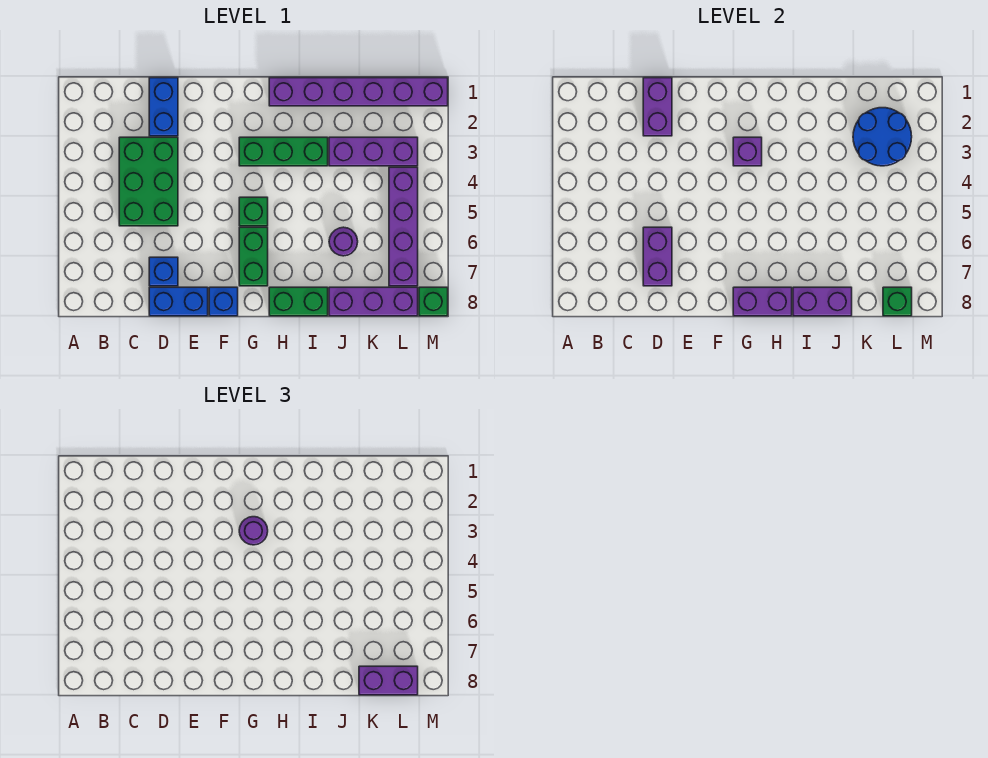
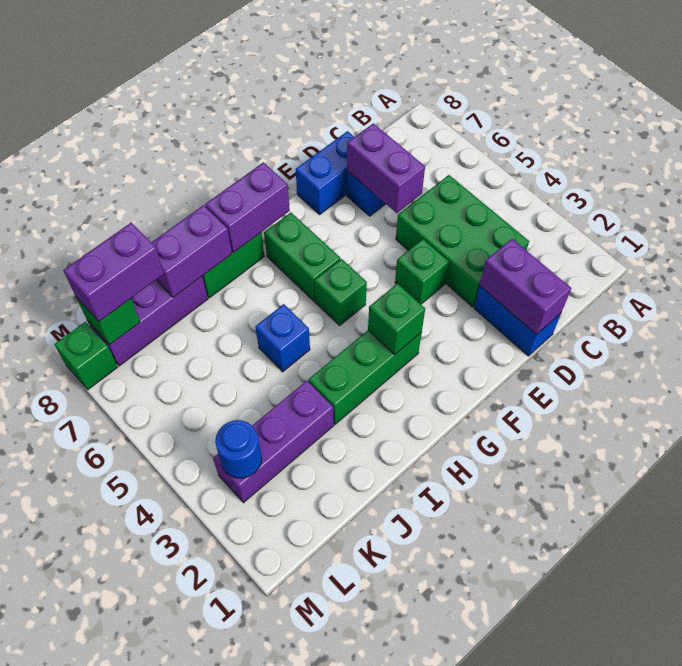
none -> green 1x1 brick [395,239,449,304]
blue 1x1 brick [209,287,238,316] -> blue 1x1 brick moved to [255,304,310,372]
purple 1x1 brick [733,137,762,166] -> green 1x1 brick [368,284,425,355]
purple 1x1 round brick [239,517,268,545] -> none
purple 1x6 brick [269,78,448,106] -> none
purple 1x1 round brick [329,227,358,256] -> none
blue 2x2 round brick [853,108,912,166] -> blue 1x1 round brick [215,420,262,478]
purple 1x4 brick [389,167,418,286] -> none

